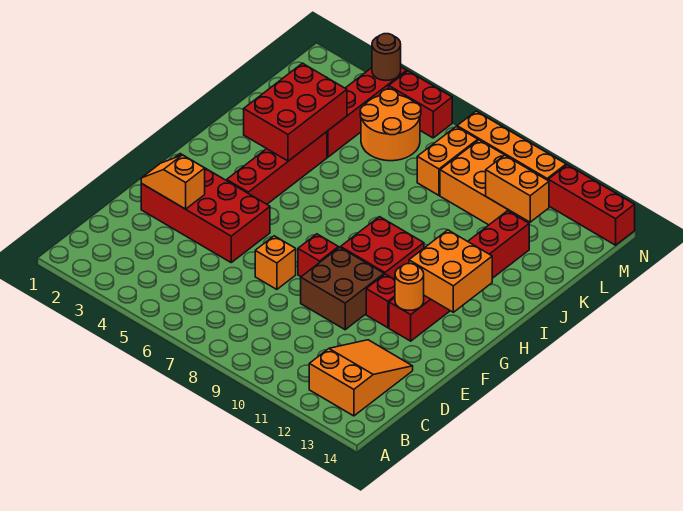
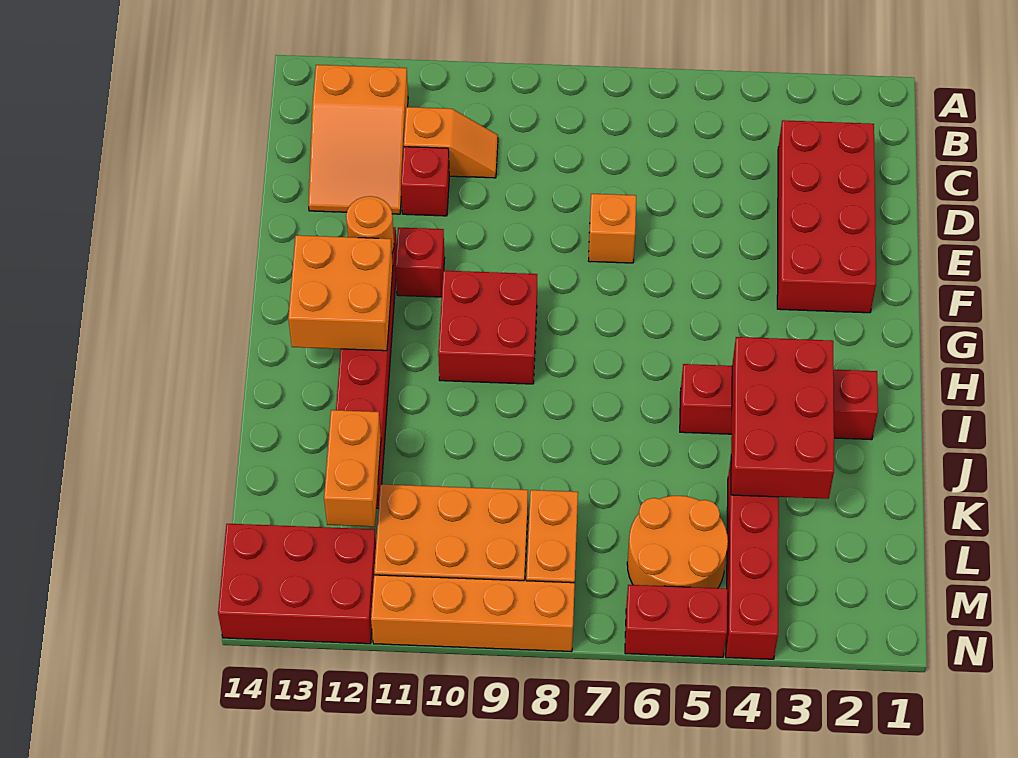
red 2x4 brick [141,154,270,262] -> red 2x4 brick turned to [777,120,876,313]
orange 1x2 slope [141,155,205,209] -> orange 1x2 slope moved to [404,107,498,178]
brown 2x2 brick [301,247,384,330] -> none
red 1x1 brick [298,234,339,277] -> red 1x1 brick moved to [401,147,449,216]
red 1x4 brick [227,132,327,204] -> red 1x4 brick turned to [680,364,878,440]
orange 1x2 brick [486,155,549,222] -> orange 1x2 brick turned to [324,410,381,527]
brown 1x1 round brick [372,34,401,80] -> none
red 1x3 brick [548,165,635,245] -> red 2x3 brick [218,524,376,644]

